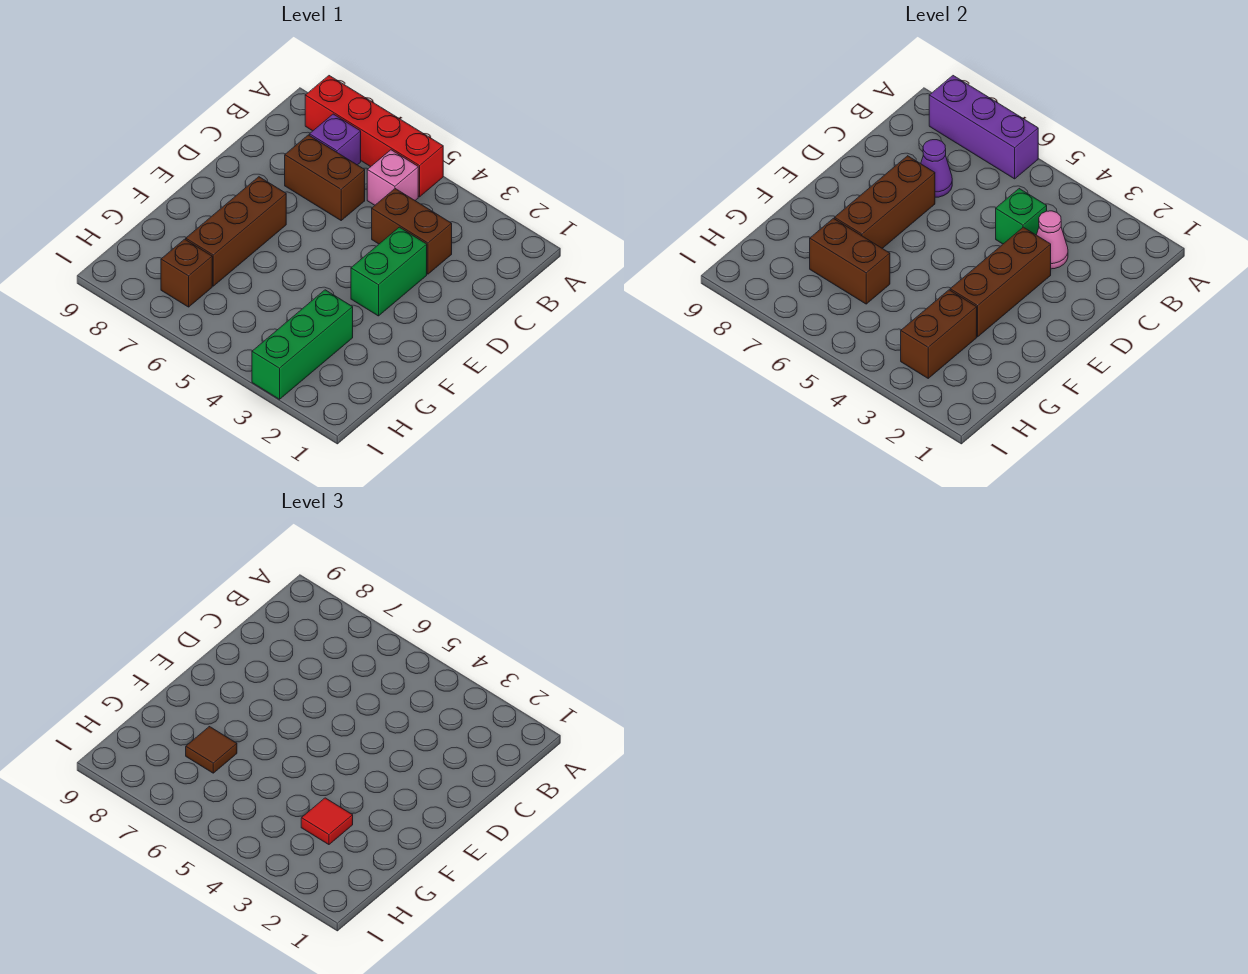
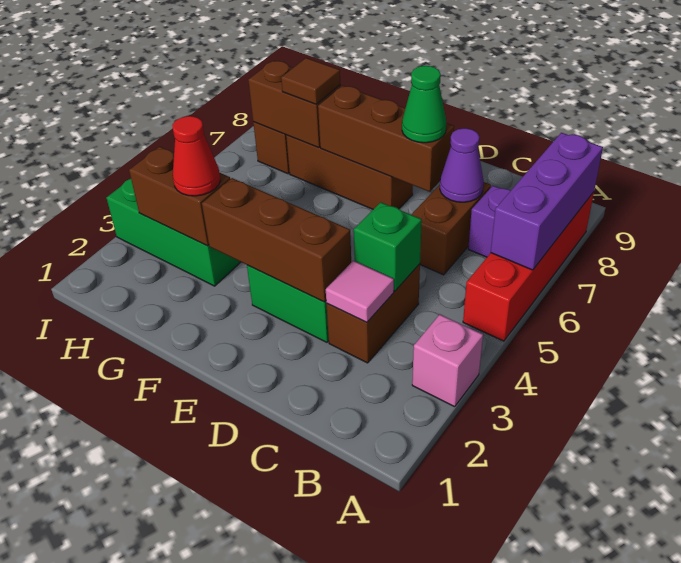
pink 1x1 brick [367,150,418,205] -> pink 1x1 brick moved to [412,314,483,407]
pink 1x1 cone [1037,211,1068,269] -> pink 1x1 tile [326,261,394,322]
none -> green 1x1 cone [402,66,446,143]
red 1x1 tile [301,798,353,845] -> red 1x1 cone [172,116,220,196]
brown 1x2 brick [810,218,890,304] -> brown 1x2 brick turned to [248,61,341,147]

